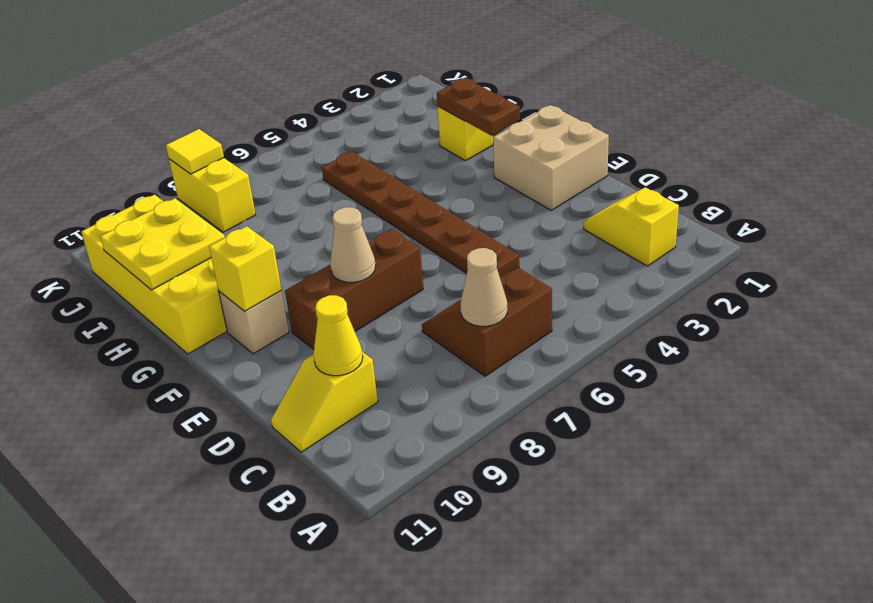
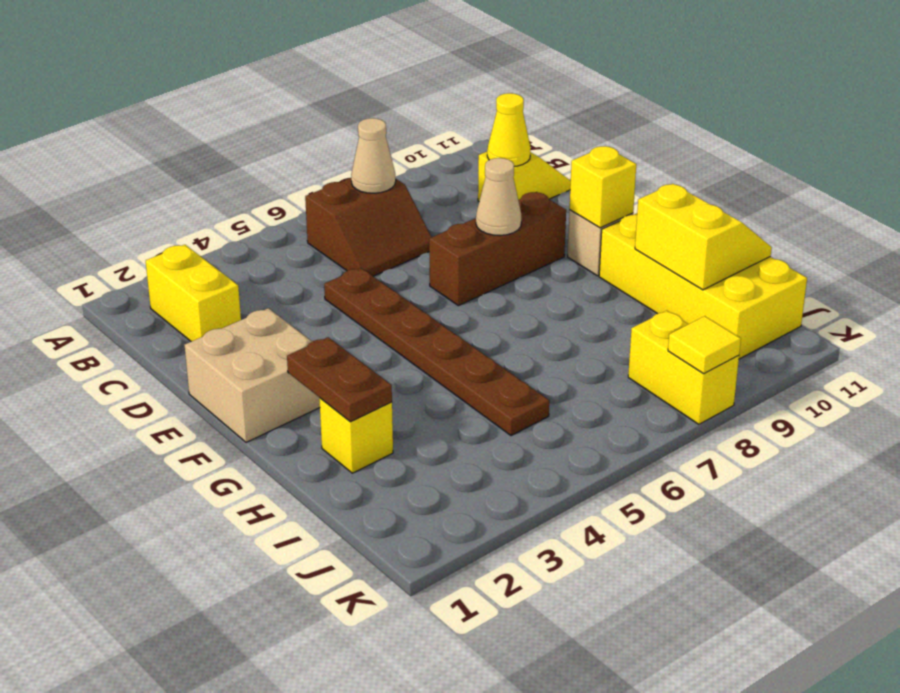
yellow 1x2 slope [584,187,679,266] -> yellow 1x2 brick [146,245,241,342]
yellow 2x2 plate [100,198,225,290] -> yellow 2x2 slope [635,184,772,290]

